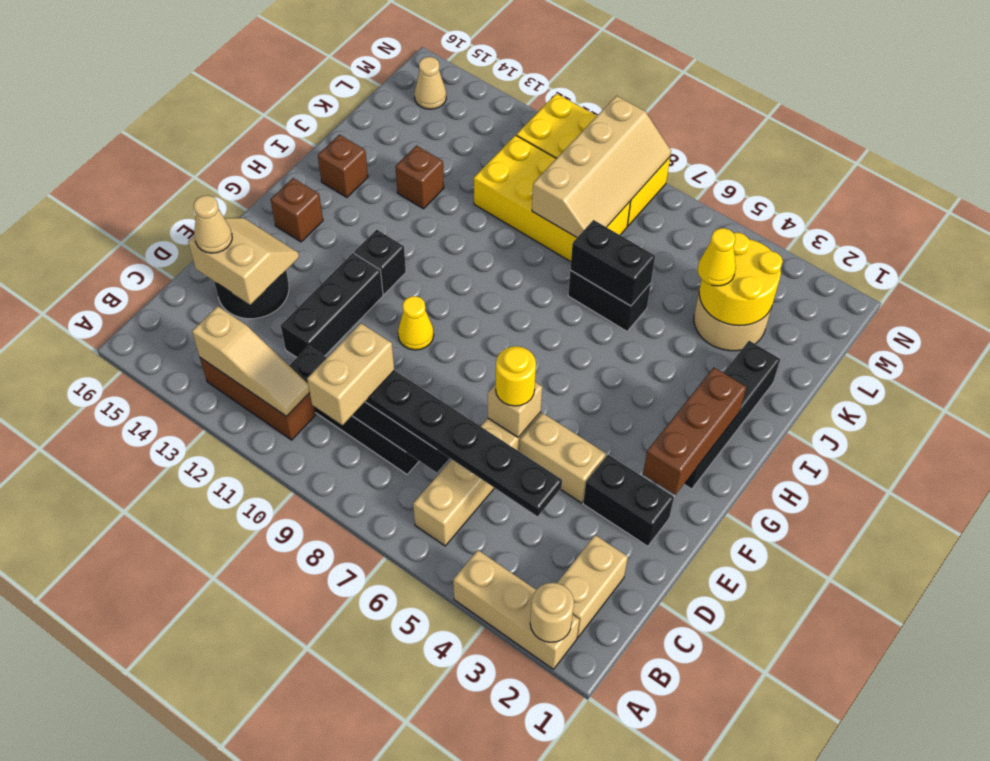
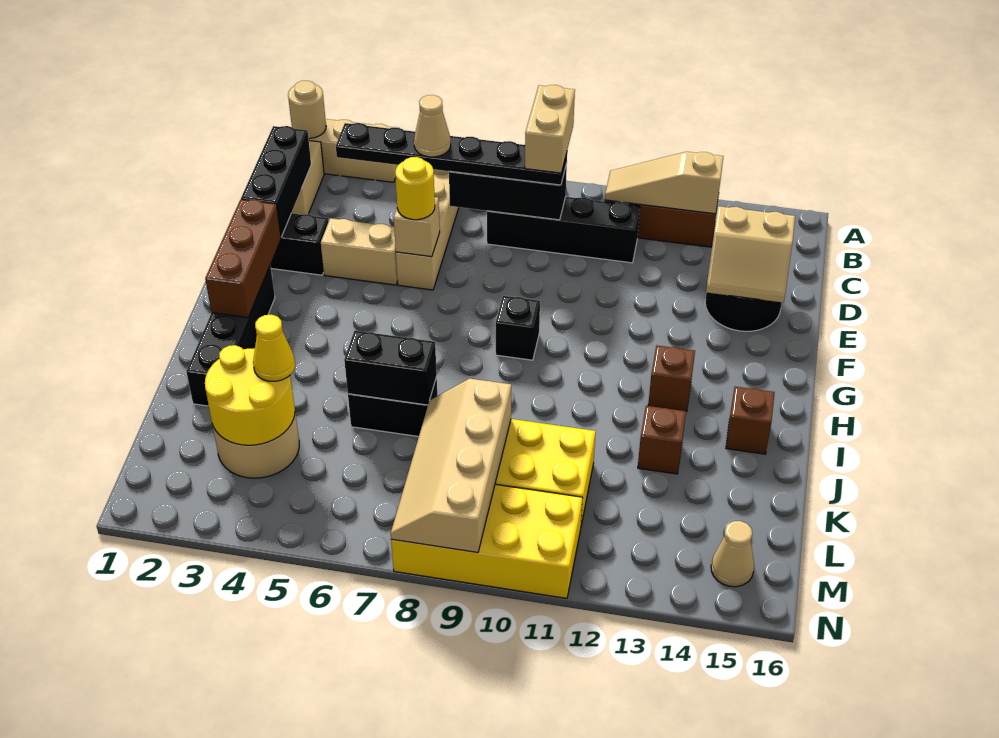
black 1x3 brick [281,253,383,357] -> black 1x3 brick moved to [241,126,311,237]
tan 1x1 cone [194,195,232,253] -> tan 1x1 cone moved to [414,95,451,157]
yellow 1x1 cone [398,296,434,350] -> none
black 1x1 brick [354,230,406,294] -> black 1x1 brick moved to [496,296,540,360]
brown 1x1 brick [270,178,323,242] -> brown 1x1 brick moved to [648,346,695,412]

